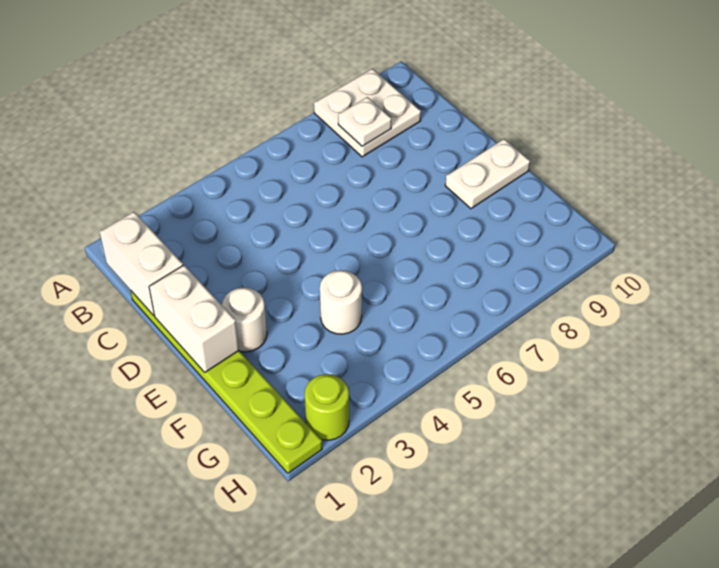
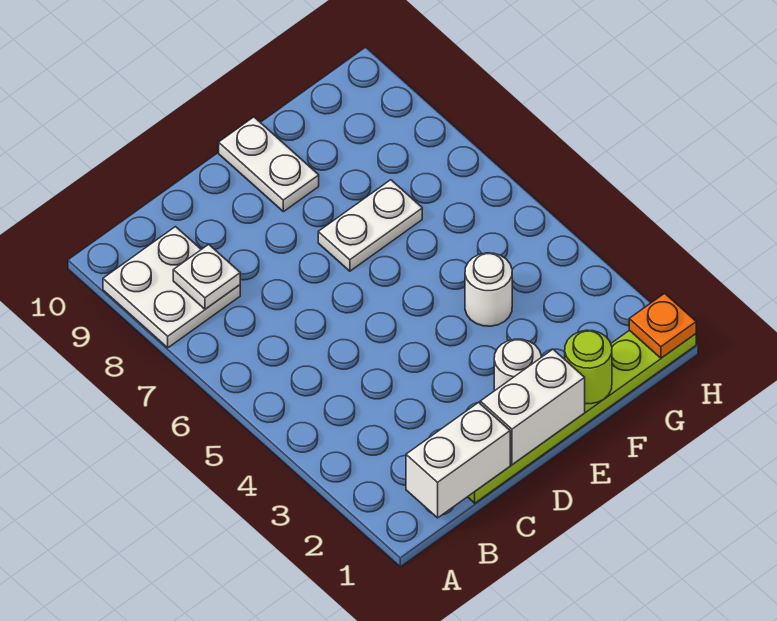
none -> white 1x2 plate [318,180,422,271]
none -> orange 1x1 plate [629,293,696,358]
lime 1x1 round brick [305,374,349,440] -> lime 1x1 round brick moved to [565,330,612,404]

